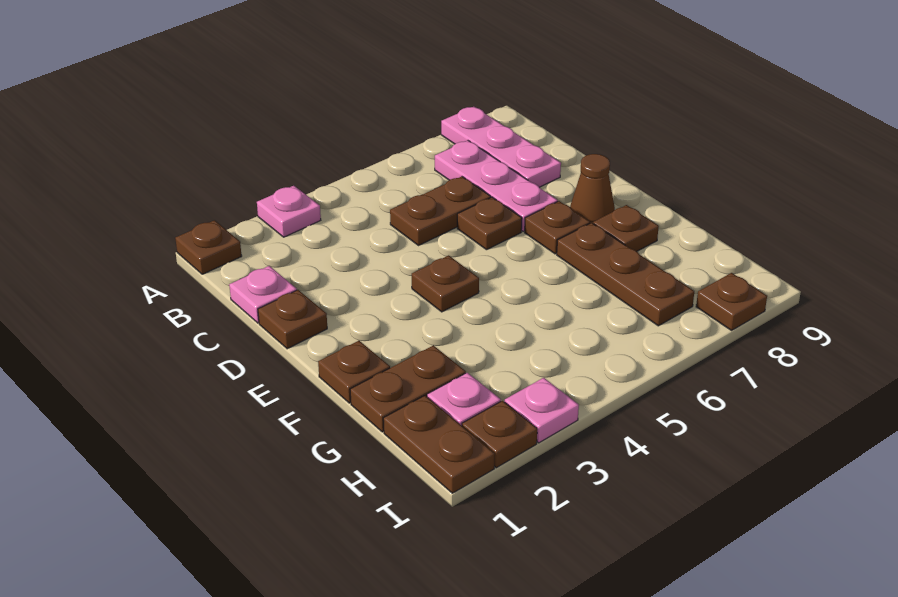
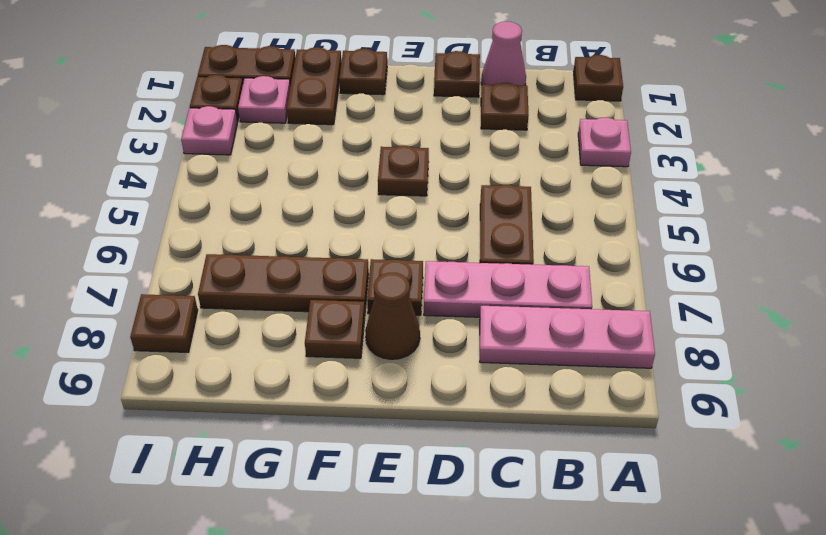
pink 1x1 plate [229,266,297,323] -> pink 1x1 cone [481,22,526,86]
brown 1x1 plate [457,197,522,250] -> brown 1x1 plate moved to [481,83,529,130]

